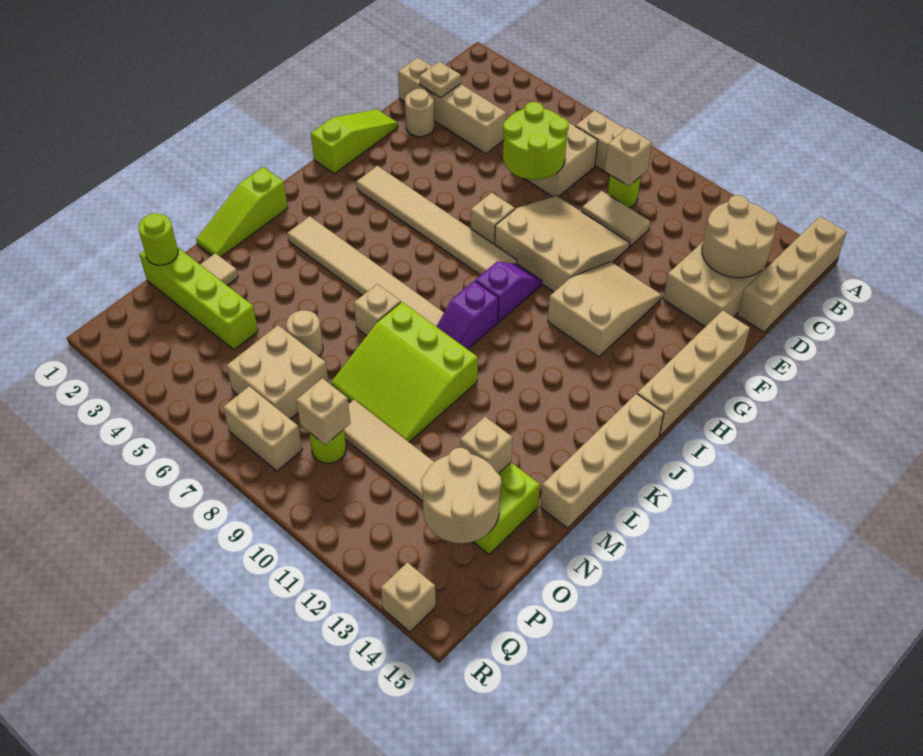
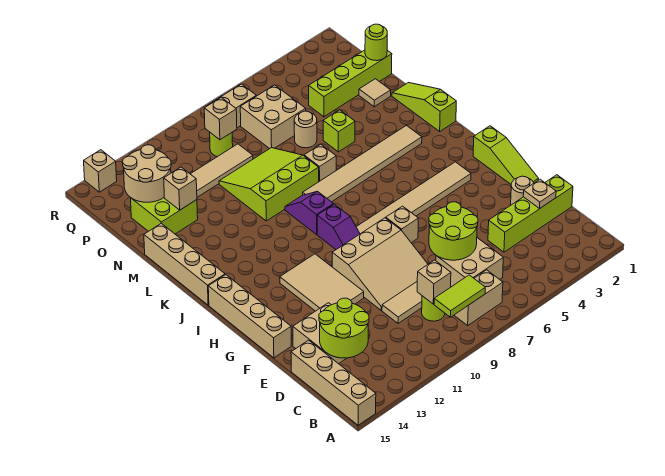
none -> lime 1x2 tile [434,275,485,317]
tan 2x2 round brick [702,195,778,278] -> lime 2x2 round brick [319,298,369,358]
tan 1x4 brick [398,57,506,154] -> lime 1x4 brick [488,175,573,252]
tan 2x3 slope [548,262,662,357] -> tan 2x3 tile [280,254,364,311]
none -> lime 1x1 brick [323,110,355,152]

